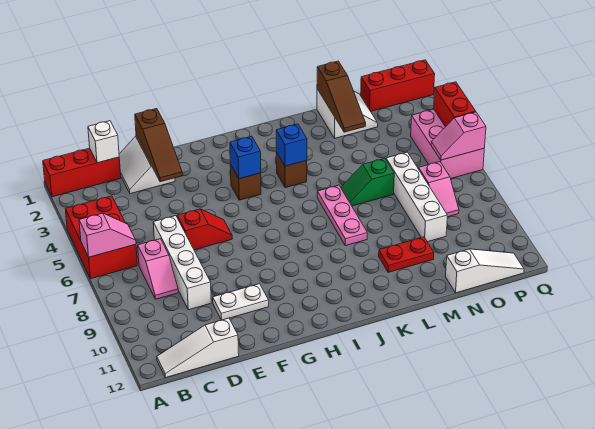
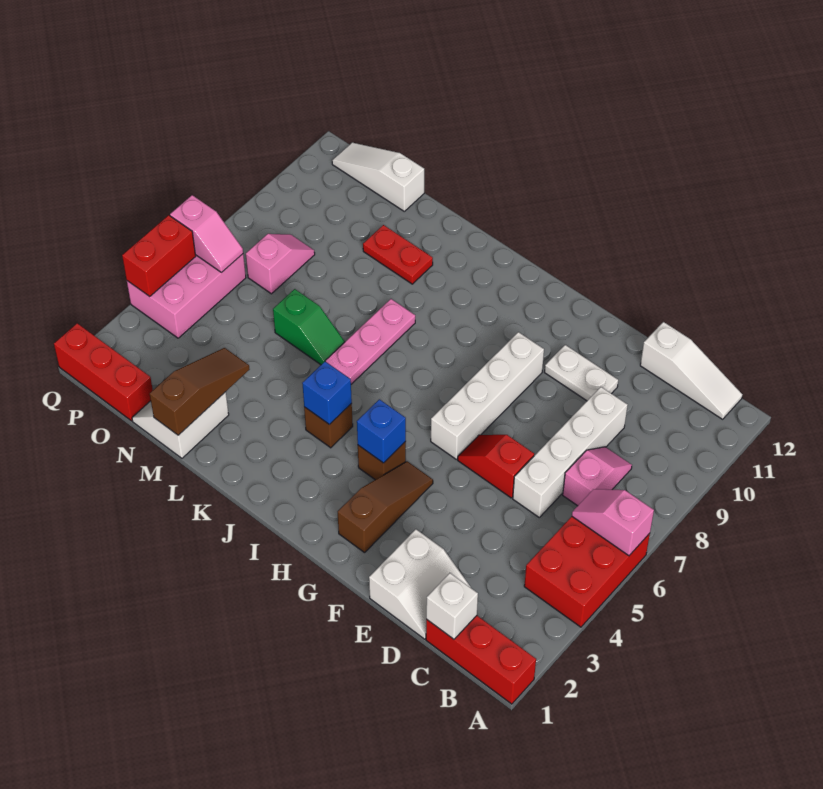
brown 1x3 slope [135,109,182,182] -> brown 1x3 slope moved to [338,461,433,553]
white 1x4 brick [386,152,447,242] -> white 1x4 brick moved to [431,332,544,459]

